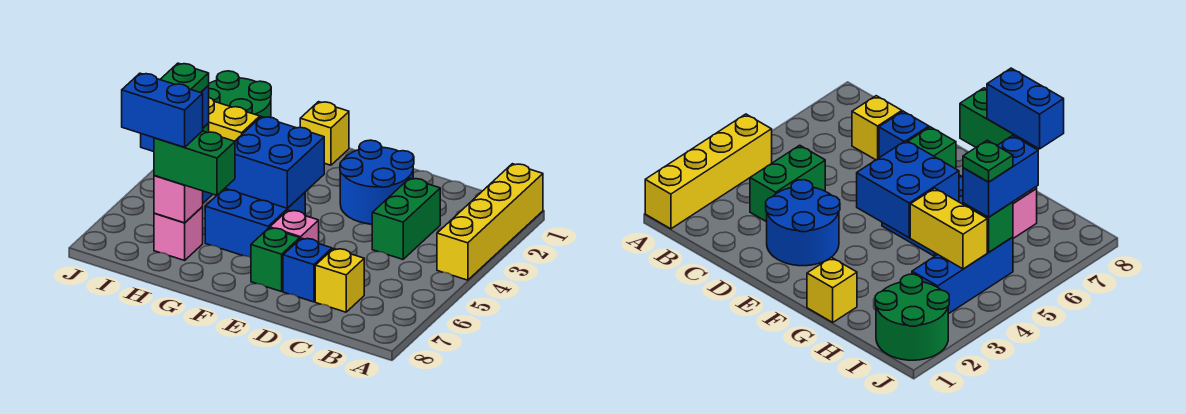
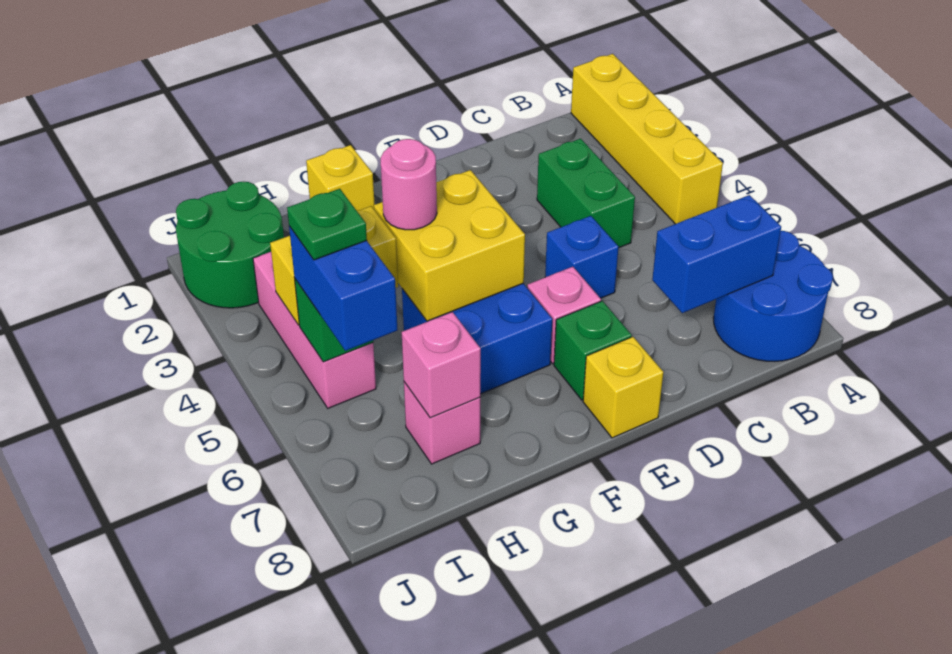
yellow 1x1 brick [315,249,364,312] -> yellow 1x1 brick moved to [583,337,663,438]
blue 2x2 round brick [340,140,414,224] -> blue 2x2 round brick moved to [713,231,833,361]
blue 1x1 brick [283,238,332,302] -> blue 1x1 brick moved to [545,216,618,298]
blue 2x2 brick [225,117,324,208] -> yellow 2x2 brick [374,170,525,321]
none -> pink 1x1 round brick [381,139,437,230]
green 1x2 brick [154,131,235,195] -> none
blue 1x2 brick [122,73,203,147] -> blue 1x2 brick moved to [652,195,781,313]
blue 1x3 brick [912,237,1013,314] -> pink 1x3 brick [253,252,376,408]

